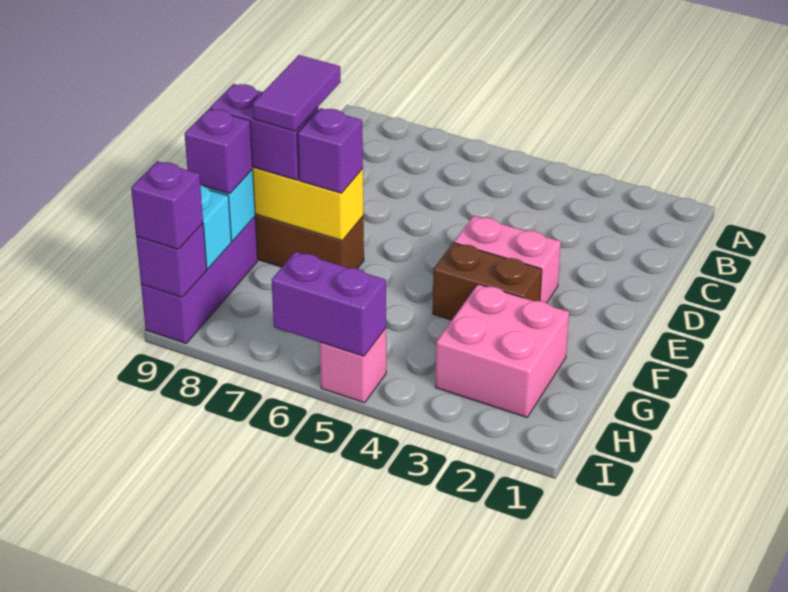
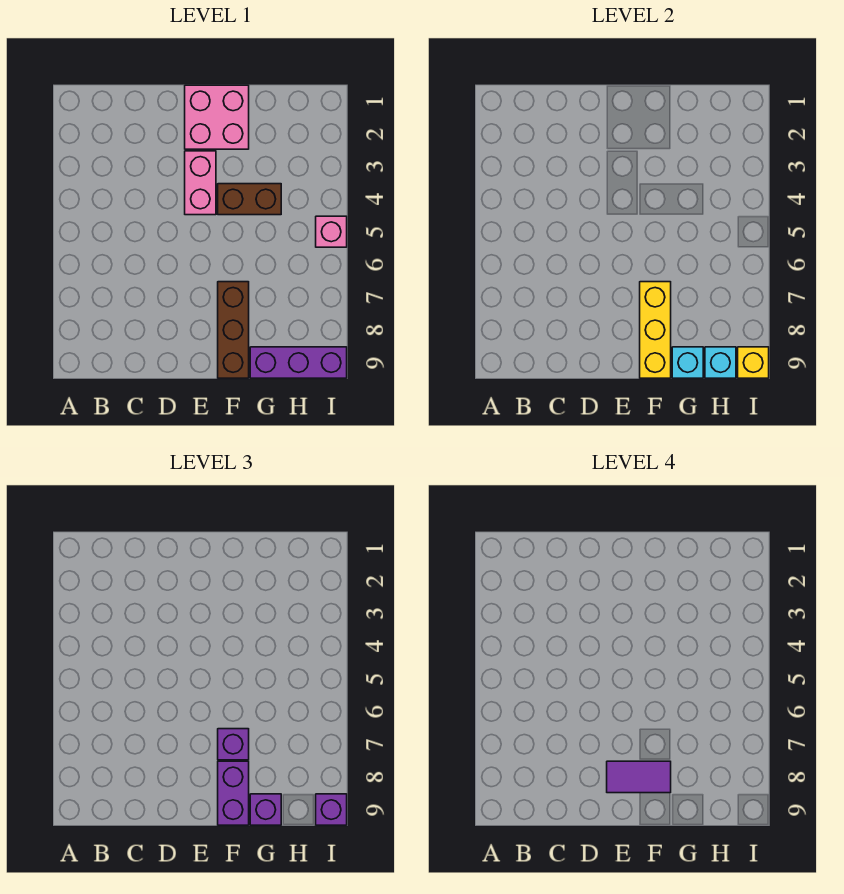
brown 1x2 brick [433,243,542,320] -> brown 1x2 brick turned to [218,184,281,215]
pink 2x2 brick [435,284,569,417] -> pink 2x2 brick moved to [185,85,249,149]
purple 1x2 brick [272,252,386,356] -> none
purple 1x1 brick [136,223,207,297] -> yellow 1x1 brick [738,347,769,378]

